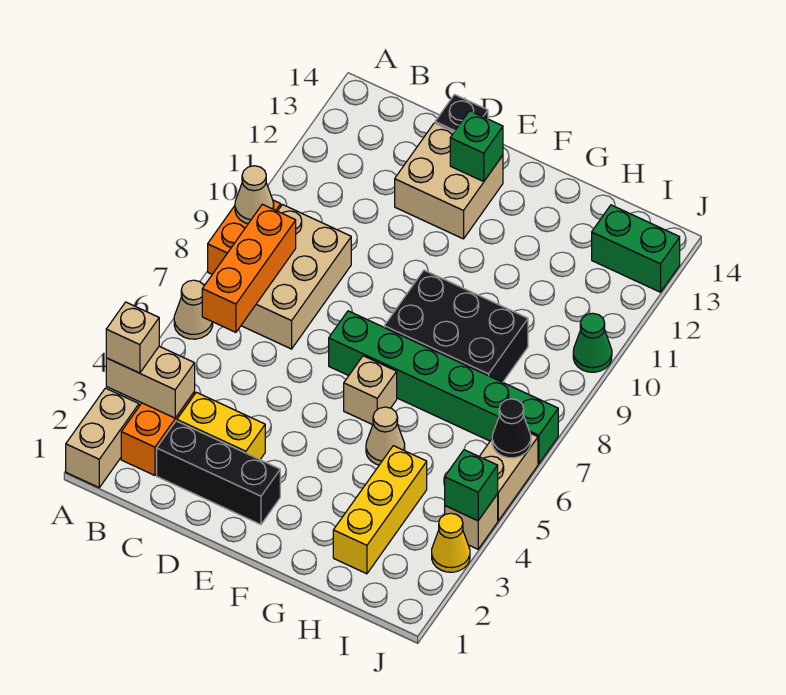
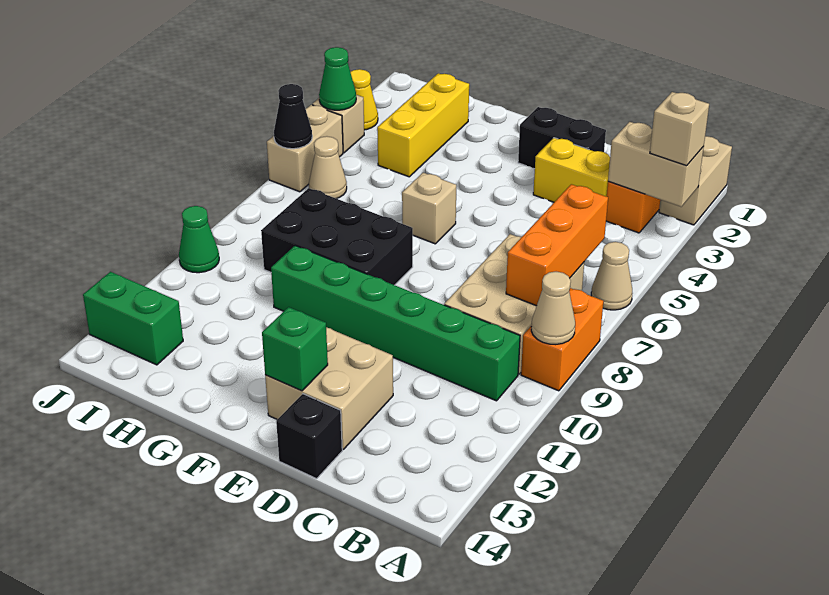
black 1x3 brick [157,421,280,525] -> black 1x2 brick [518,107,606,169]
green 1x6 brick [329,311,558,464] -> green 1x6 brick moved to [271,246,520,401]
tan 1x1 cone [366,407,405,465] -> tan 1x1 cone moved to [309,136,347,199]
green 1x1 brick [445,450,498,521] -> green 1x1 cone [319,47,356,110]

